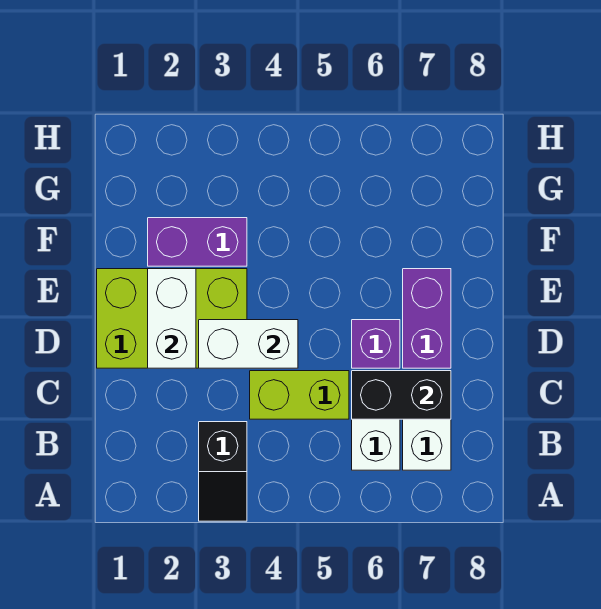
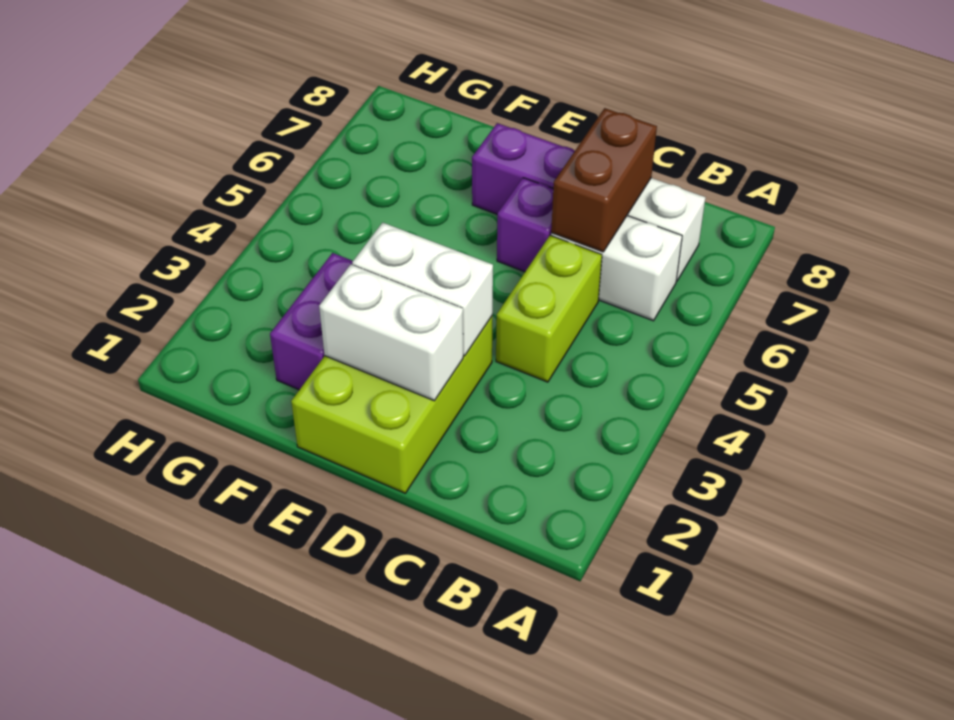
black 1x2 slope [199,422,247,521] -> none
black 1x2 brick [352,371,451,419] -> brown 1x2 brick [551,108,657,252]
white 1x2 brick [199,320,298,368] -> white 1x2 brick turned to [352,223,493,356]

